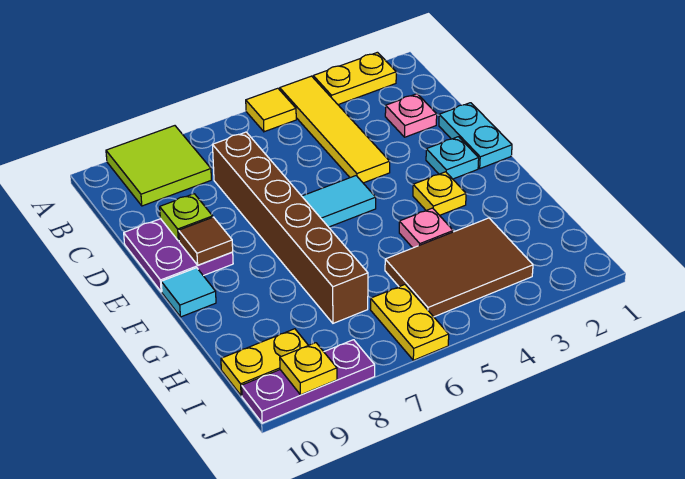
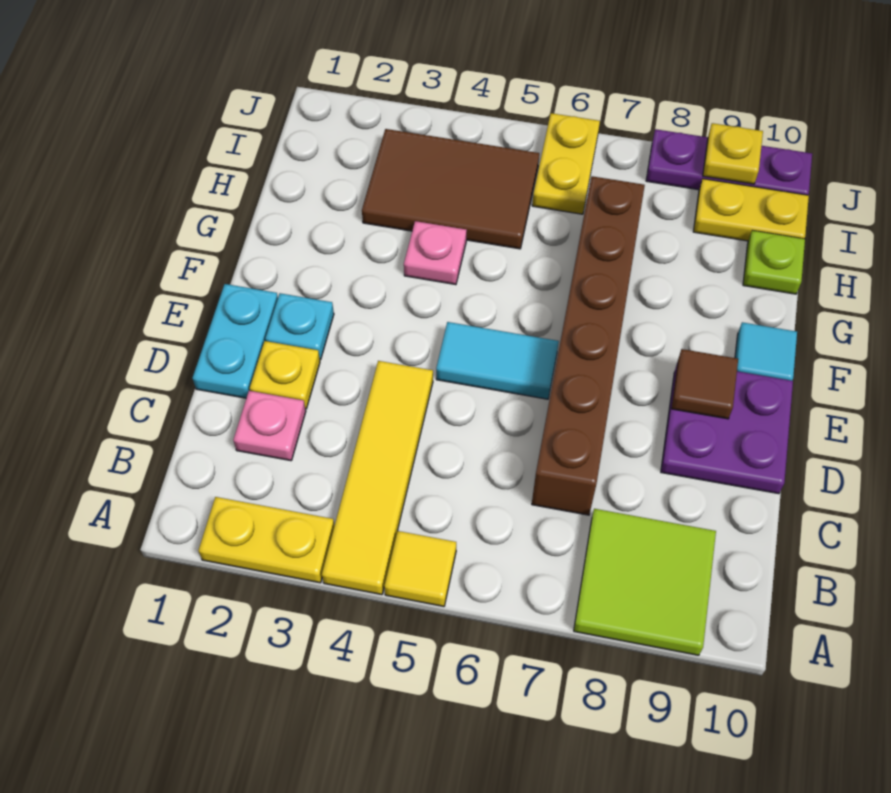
lime 1x1 plate [160,194,213,241] -> lime 1x1 plate moved to [743,230,805,294]
yellow 1x1 plate [413,172,466,215] -> yellow 1x1 plate moved to [250,341,320,409]

